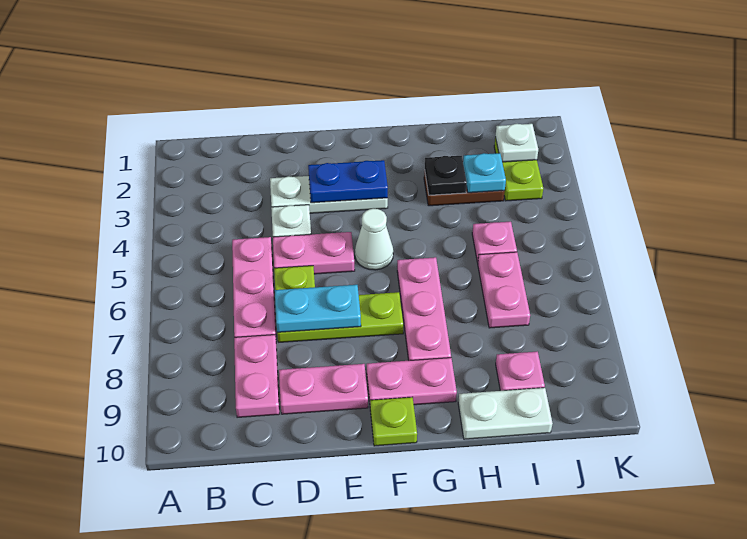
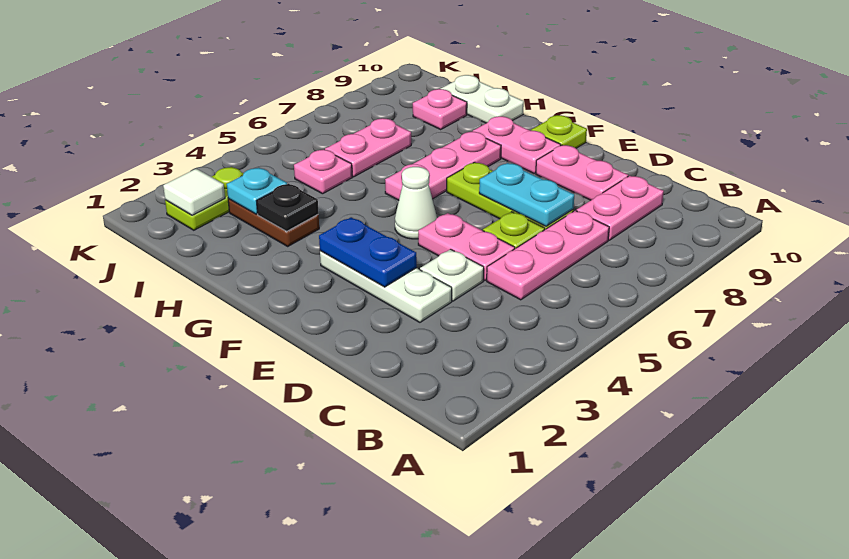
white 1x1 plate [495,124,538,162] -> white 1x1 tile [163,169,225,215]

